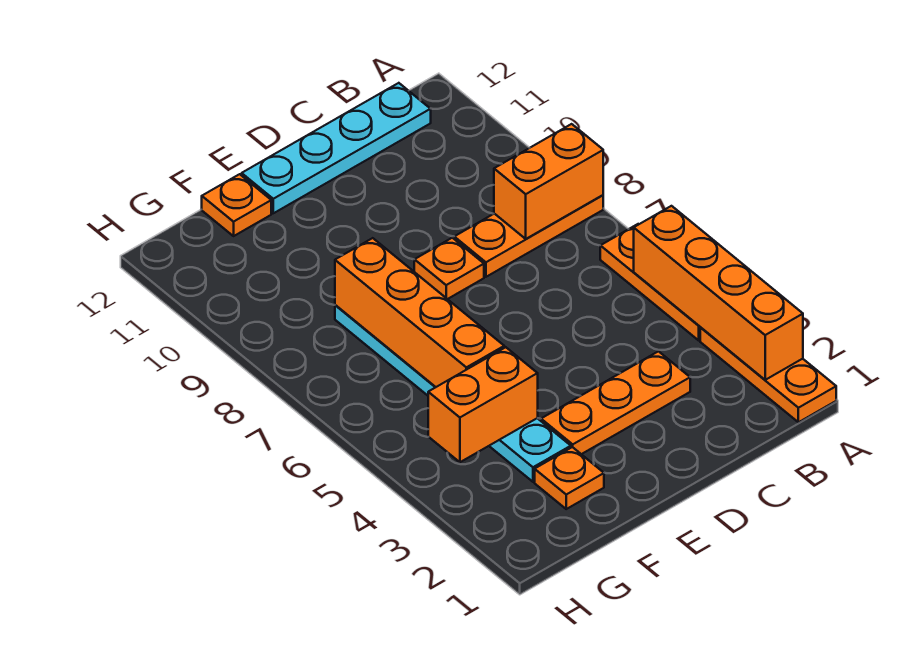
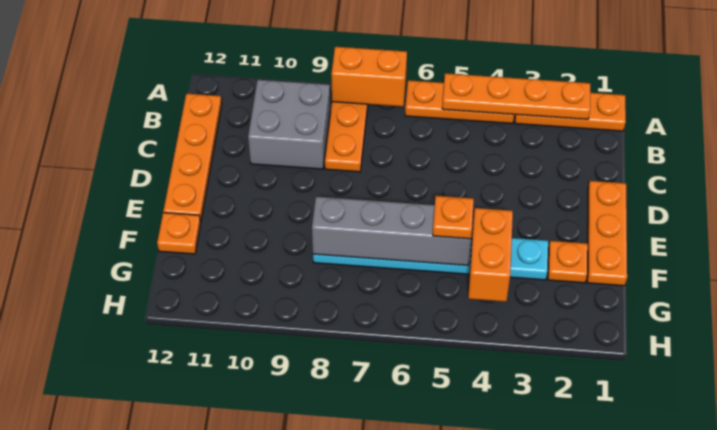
orange 1x4 brick [634,206,803,380] -> orange 1x4 plate [442,73,590,119]
orange 1x2 brick [494,124,603,239] -> orange 1x2 brick turned to [331,47,407,107]
none -> grey 2x2 brick [248,80,330,169]
cyan 1x4 plate [242,83,431,213] -> orange 1x4 plate [163,94,222,222]
orange 1x3 plate [541,351,690,454] -> orange 1x3 plate moved to [587,181,627,286]
orange 1x1 plate [414,238,484,299] -> orange 1x1 plate moved to [433,196,474,239]
orange 1x4 brick [335,238,504,387] -> grey 1x4 brick [312,197,471,265]

